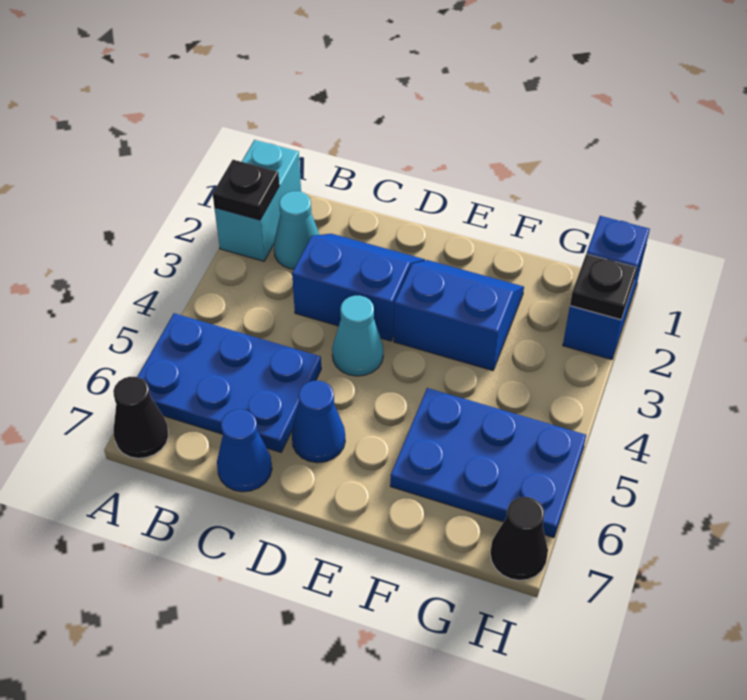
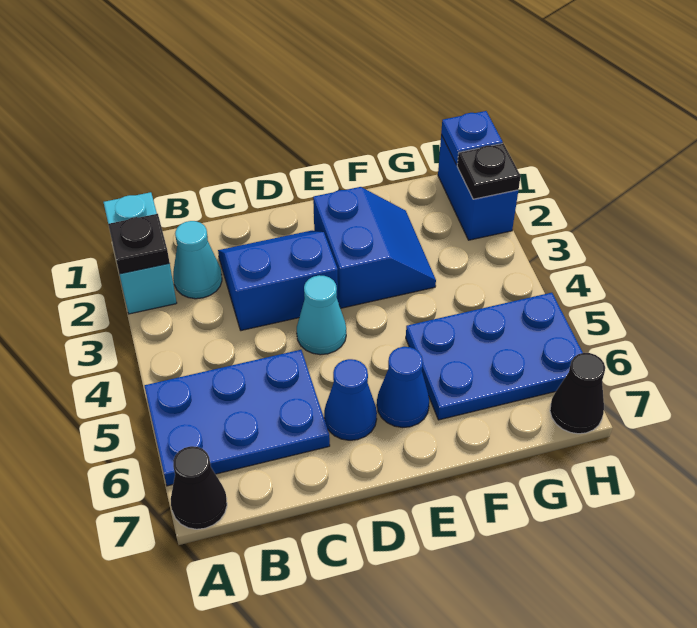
blue 1x1 cone [217,409,272,492] -> blue 1x1 cone moved to [377,347,429,428]
blue 2x2 slope [394,260,524,371] -> blue 2x2 slope turned to [313,187,436,308]

